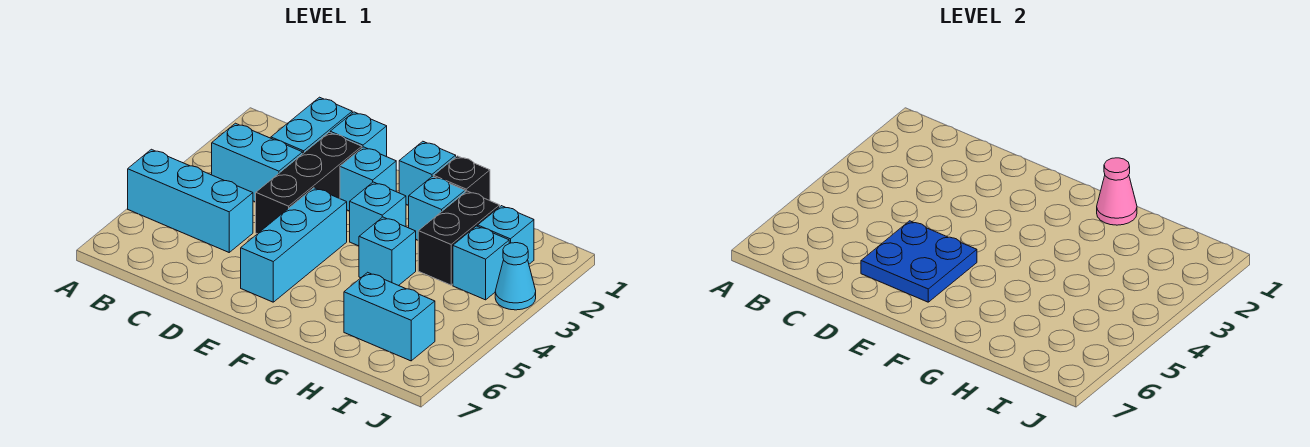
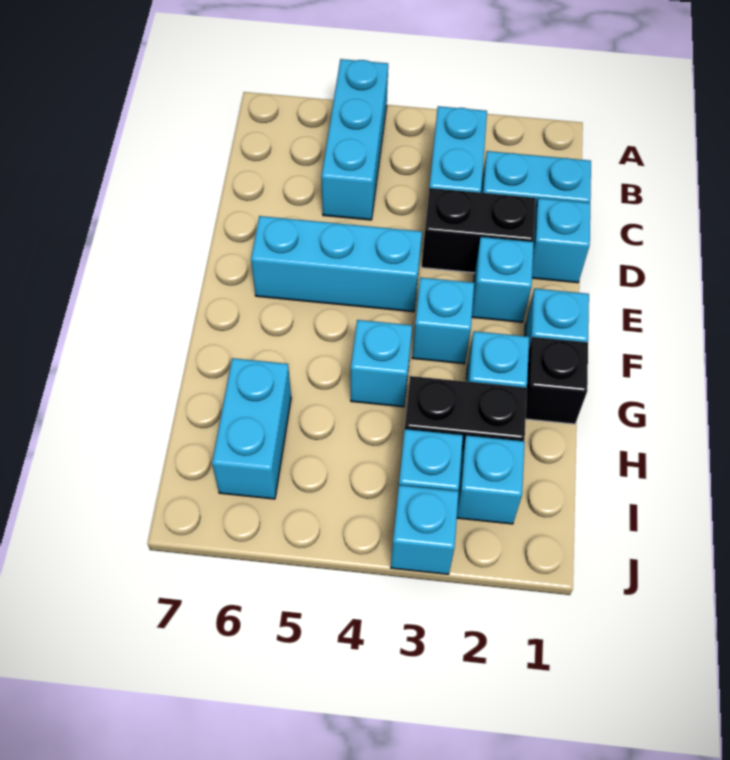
black 1x3 brick [256,132,362,234] -> black 1x2 brick [421,188,536,273]
blue 2x2 plate [861,221,977,302] -> none
pink 1x1 cone [1097,158,1137,225] -> none
cyan 1x1 cone [495,243,536,310] -> cyan 1x1 brick [391,485,459,574]

